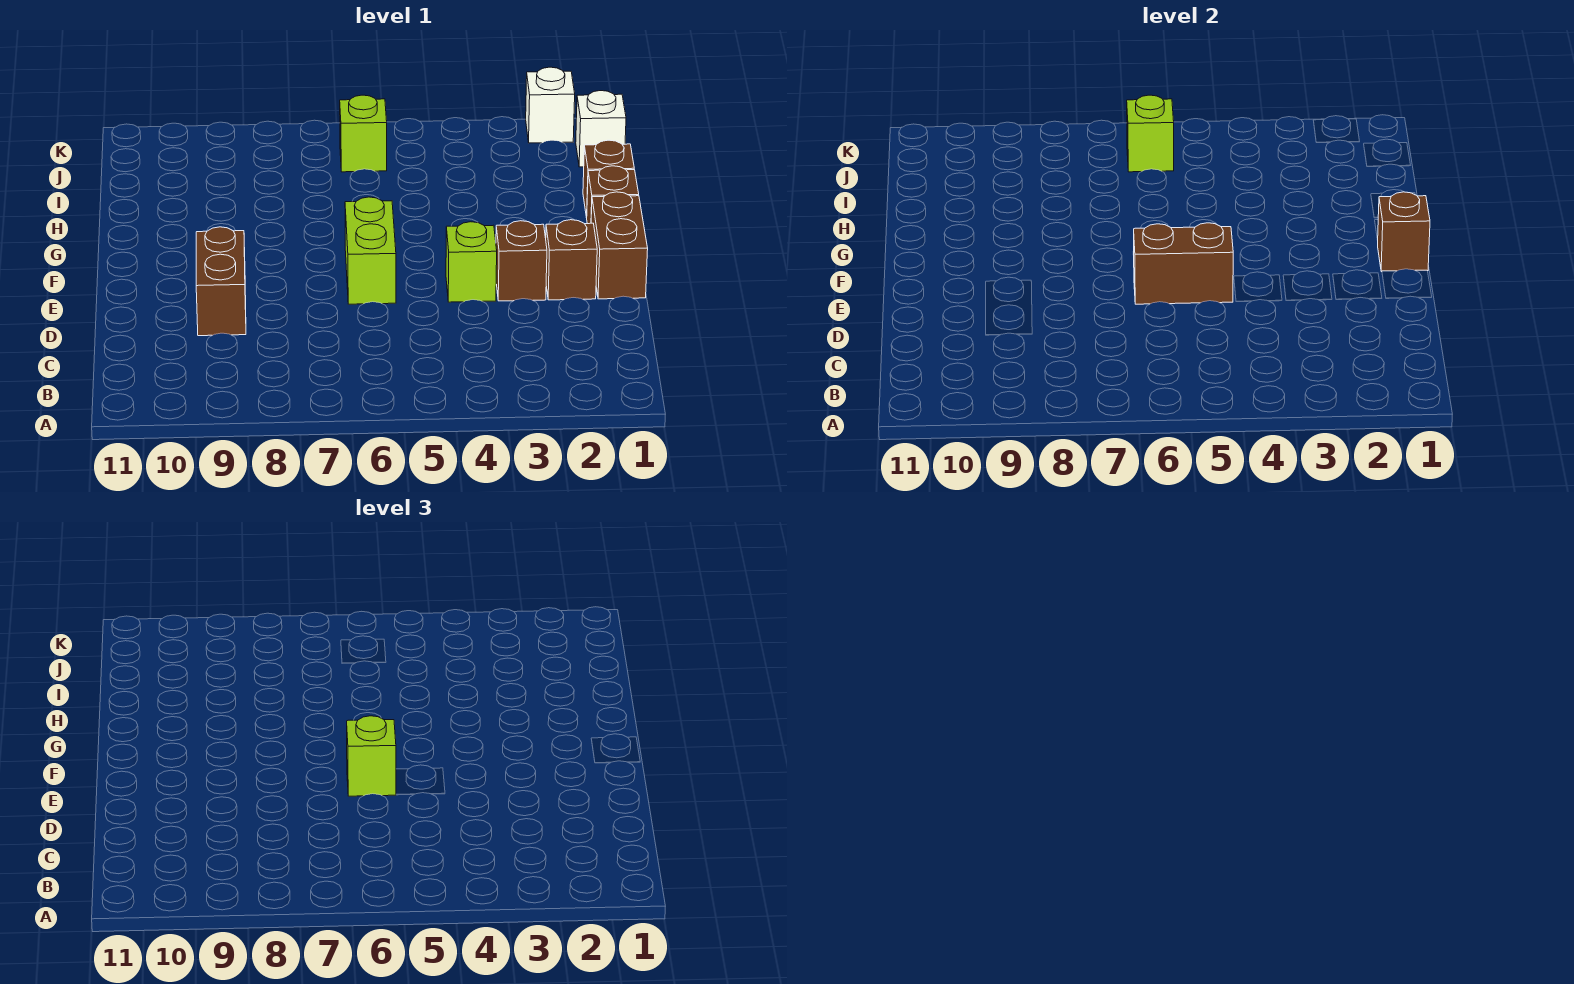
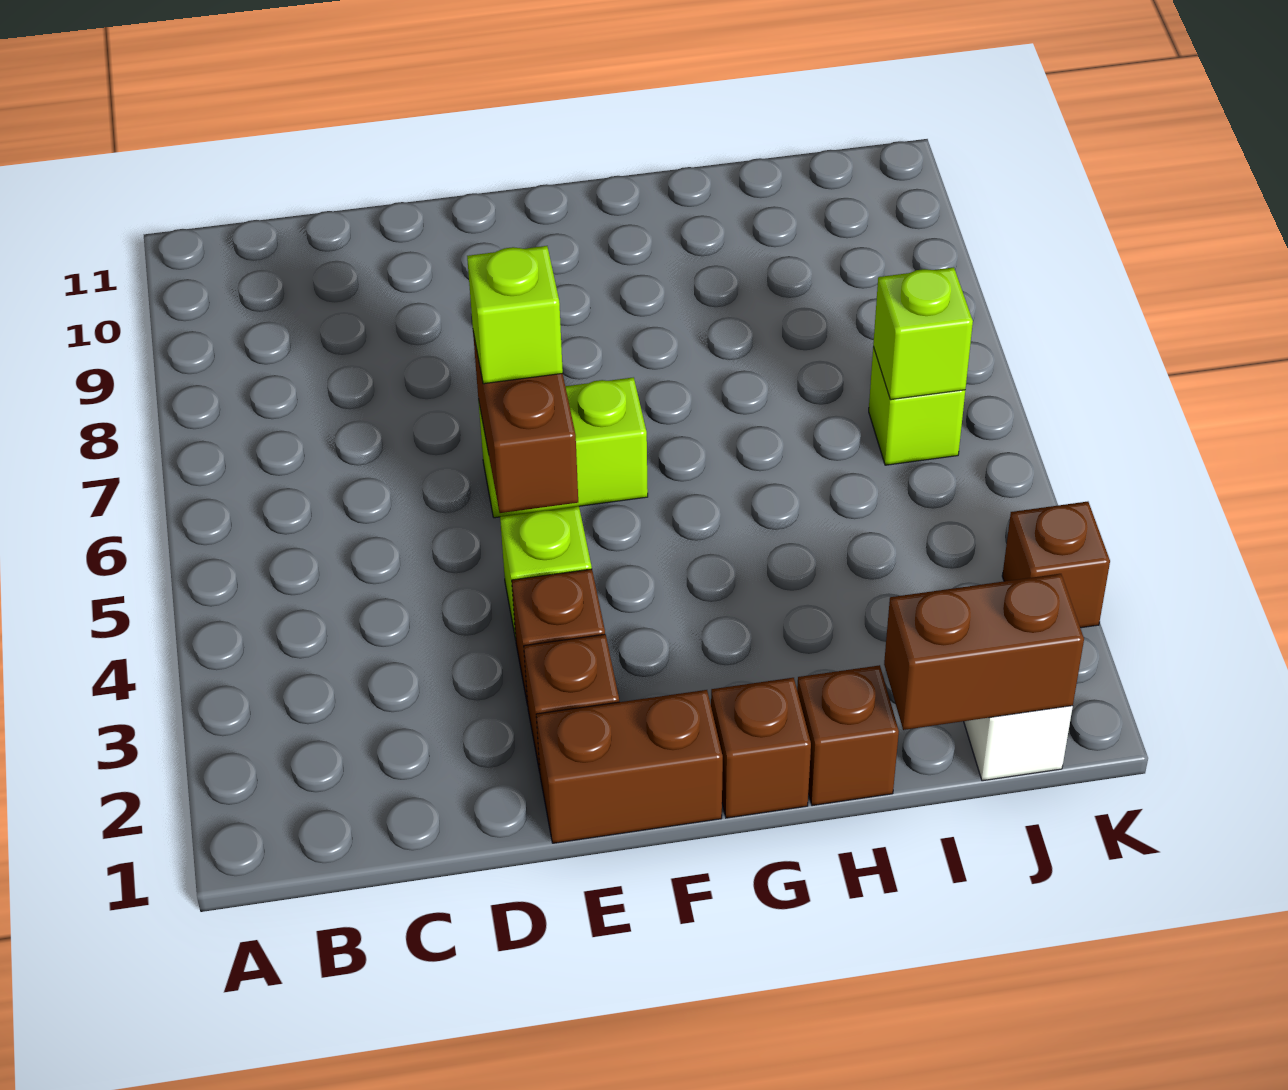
brown 1x2 brick [196,227,246,336] -> brown 1x2 brick moved to [884,574,1084,730]
brown 1x1 brick [1378,192,1430,272] -> brown 1x1 brick moved to [1002,502,1110,628]
white 1x1 brick [526,67,575,143] -> none

